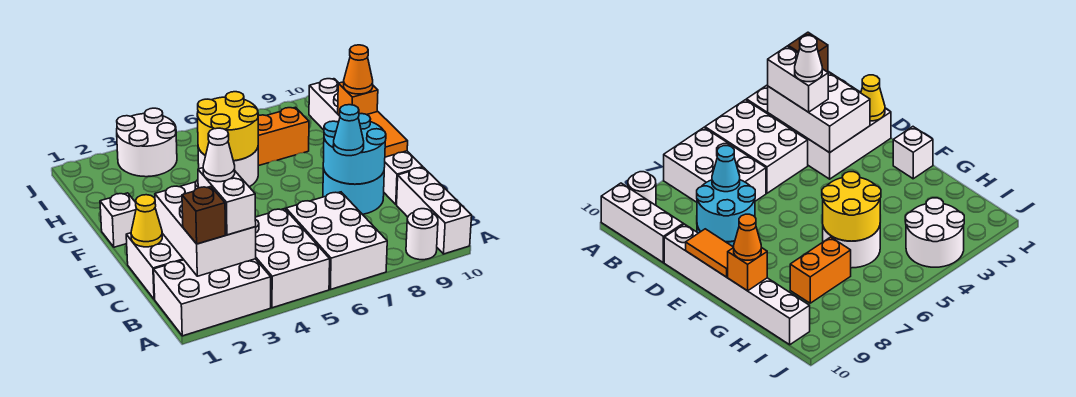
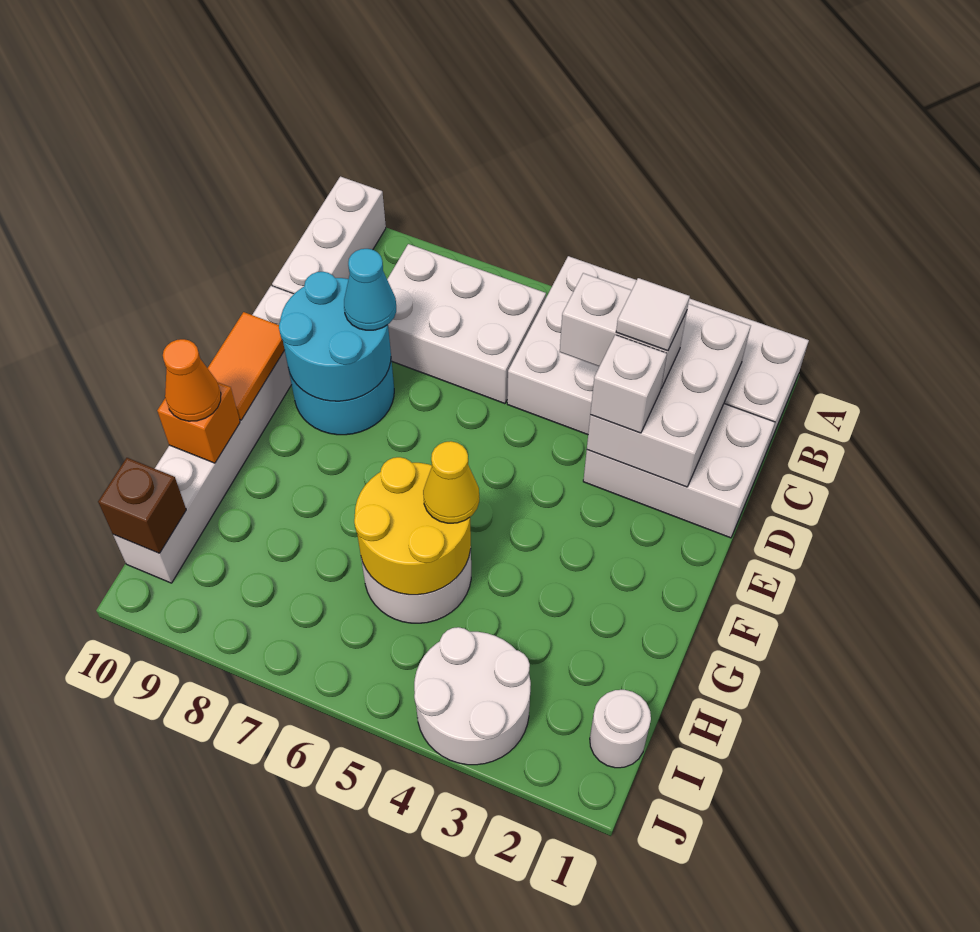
white 2x3 brick [286,192,387,289] -> white 2x3 brick turned to [387,244,546,404]
white 1x1 round brick [406,209,438,260] -> white 1x1 round brick moved to [590,690,651,768]
brown 1x1 brick [182,187,226,244] -> brown 1x1 brick moved to [98,458,186,553]
white 1x2 brick [198,168,256,235] -> white 1x2 brick turned to [560,273,687,388]
white 1x1 cone [203,128,235,182] -> white 1x1 tile [616,278,690,351]
yellow 1x1 cone [131,195,162,247] -> yellow 1x1 cone moved to [423,441,479,523]
white 1x1 brick [100,193,136,247] -> white 1x1 brick moved to [590,335,667,433]
orange 1x2 brick [258,107,309,166] -> none

